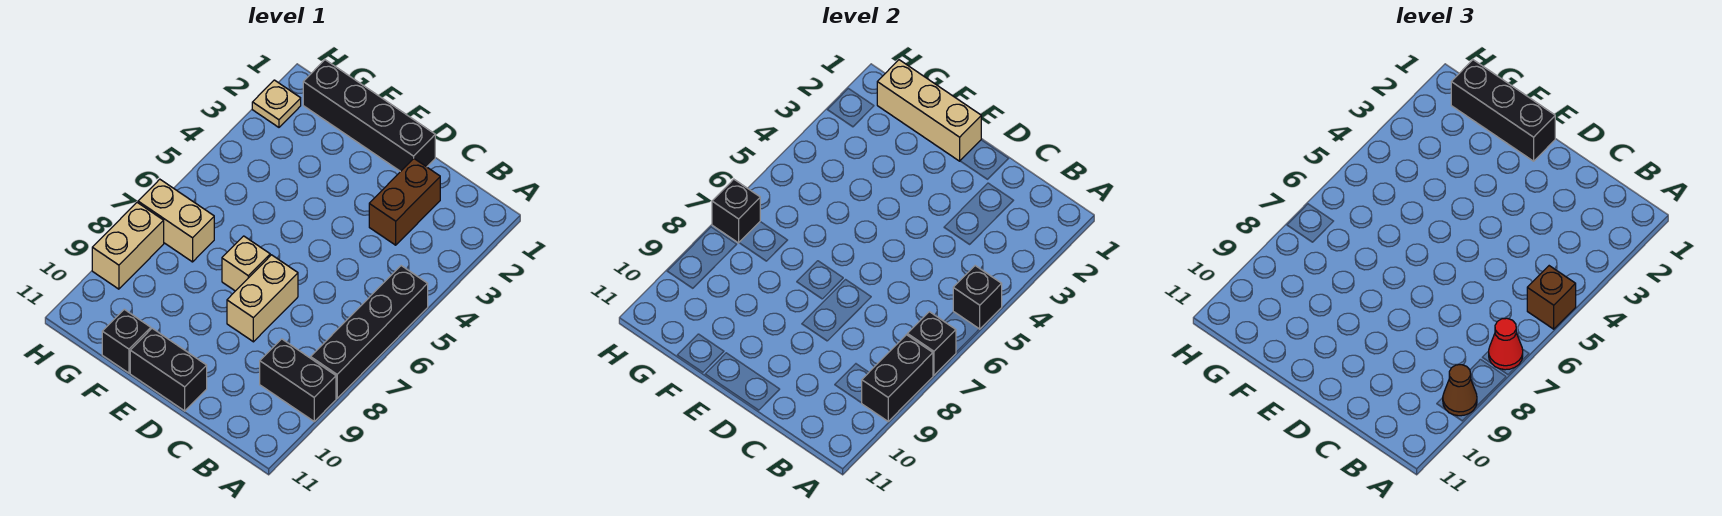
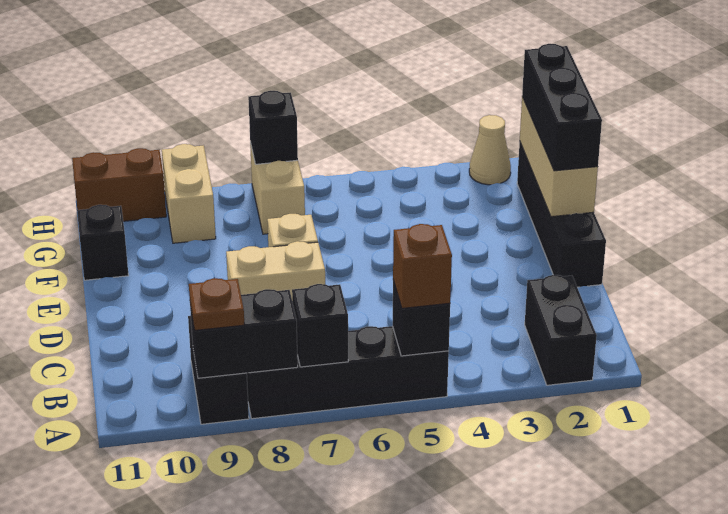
red 1x1 cone [1489,318,1523,370] -> none
brown 1x1 cone [1443,365,1477,416] -> brown 1x1 plate [189,278,244,330]
brown 1x2 brick [369,159,440,245] -> brown 1x2 brick moved to [72,148,166,221]
black 1x2 brick [130,328,207,411] -> black 1x2 brick moved to [525,275,597,385]
tan 1x1 plate [252,80,301,127] -> tan 1x1 cone [469,115,511,185]
tan 1x2 brick [92,203,164,289] -> tan 1x2 brick turned to [162,144,216,243]

